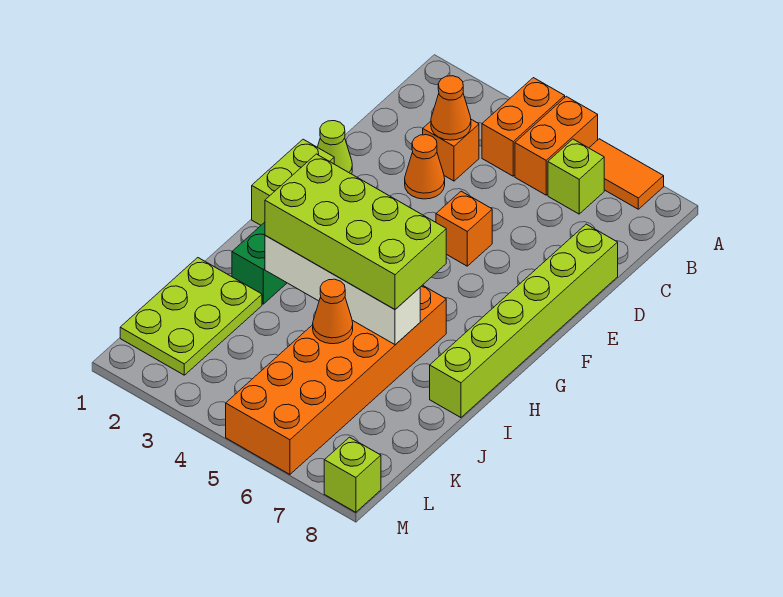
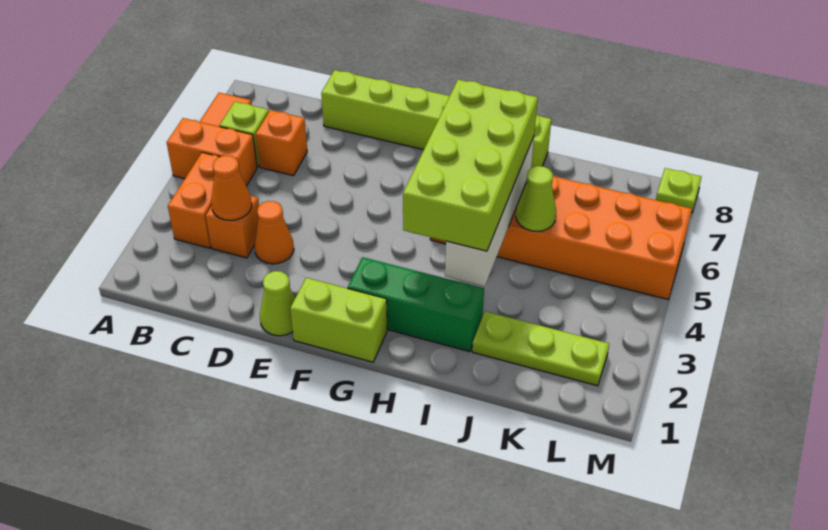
orange 1x2 brick [482,78,565,176] -> orange 1x2 brick turned to [168,152,219,248]
orange 1x1 brick [436,191,492,266] -> orange 1x1 brick moved to [256,110,307,176]
lime 2x3 plate [120,258,262,375] -> lime 1x3 plate [472,311,609,386]
orange 1x1 cone [313,279,353,344] -> lime 1x1 cone [516,166,556,231]
lime 1x1 brick [324,437,381,512] -> lime 1x1 plate [656,168,701,213]

